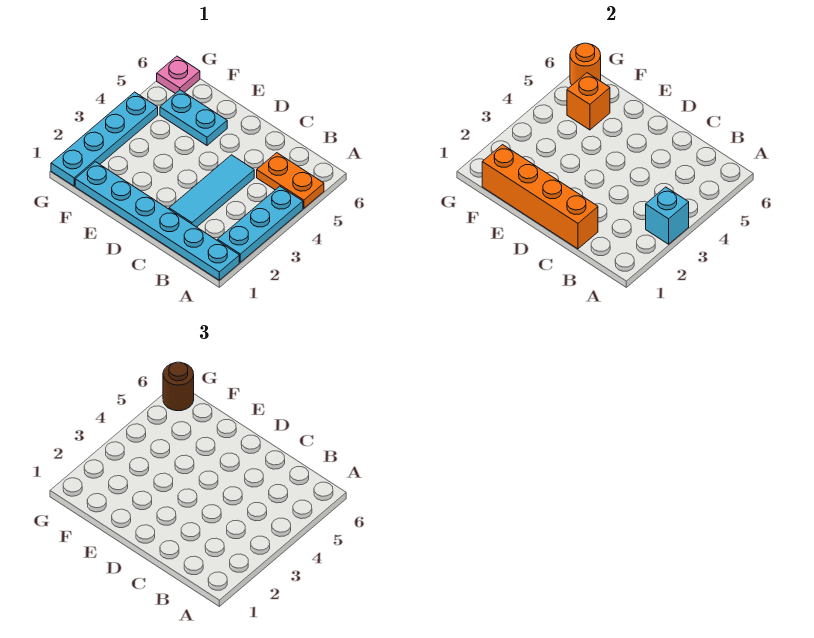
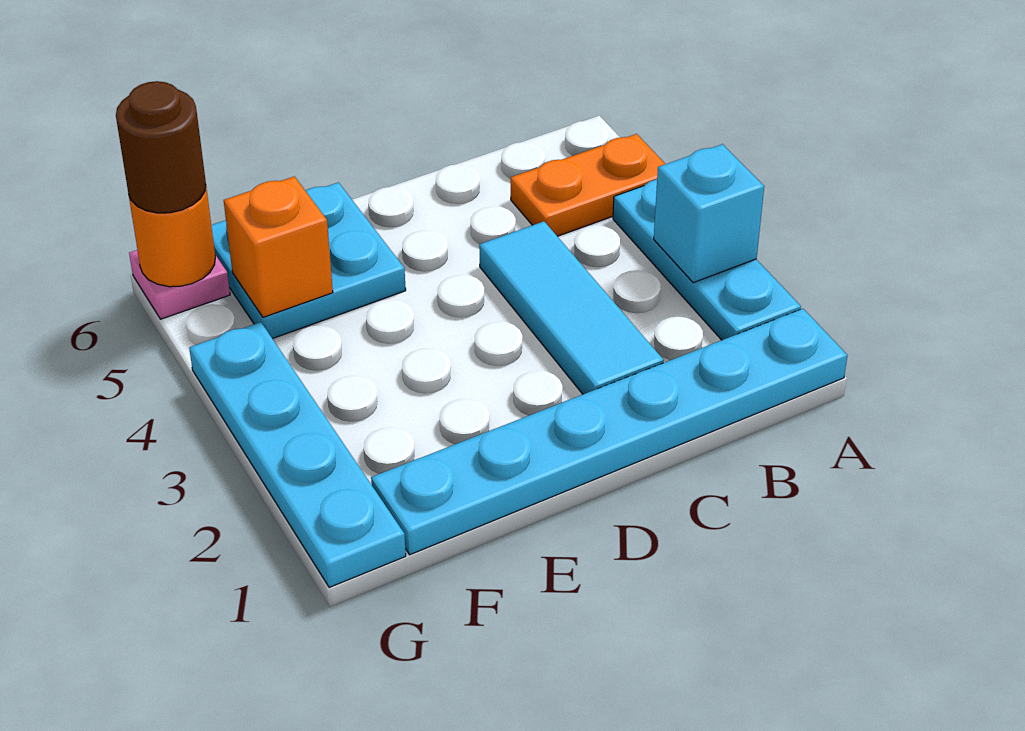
orange 1x4 brick [482,145,598,249] -> none
cyan 1x2 plate [160,90,227,145] -> cyan 2x2 plate [211,182,406,339]

